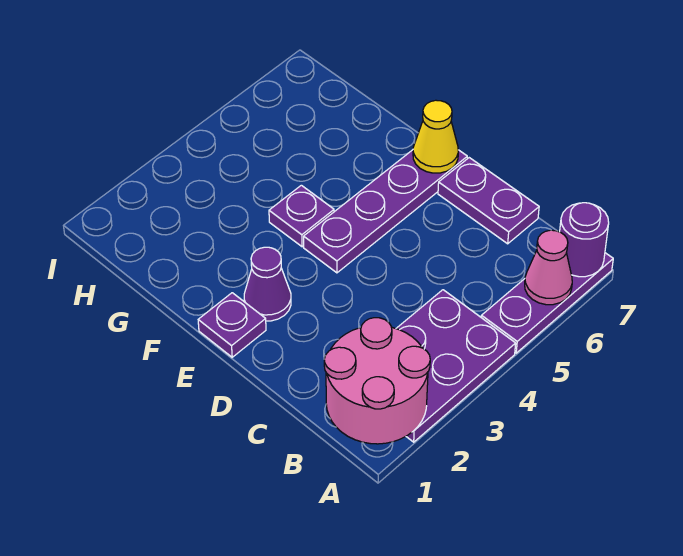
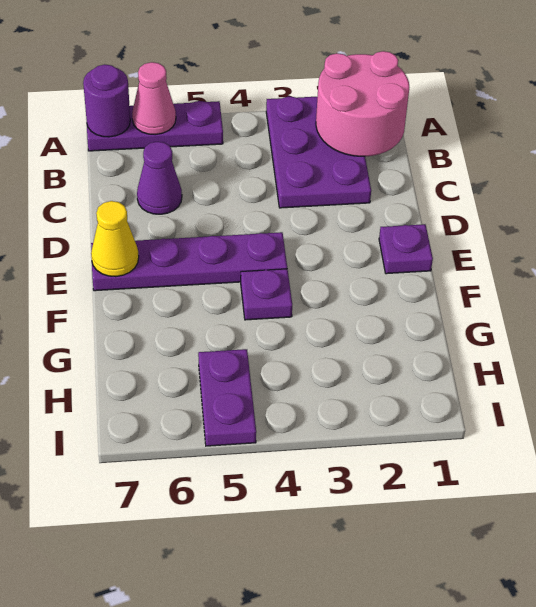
purple 2x3 plate [396,290,516,442] -> purple 2x3 plate turned to [266,97,371,208]
purple 1x2 plate [438,158,539,244] -> purple 1x2 plate moved to [198,349,256,446]
purple 1x1 cone [244,247,291,321] -> purple 1x1 cone moved to [137,142,182,214]

